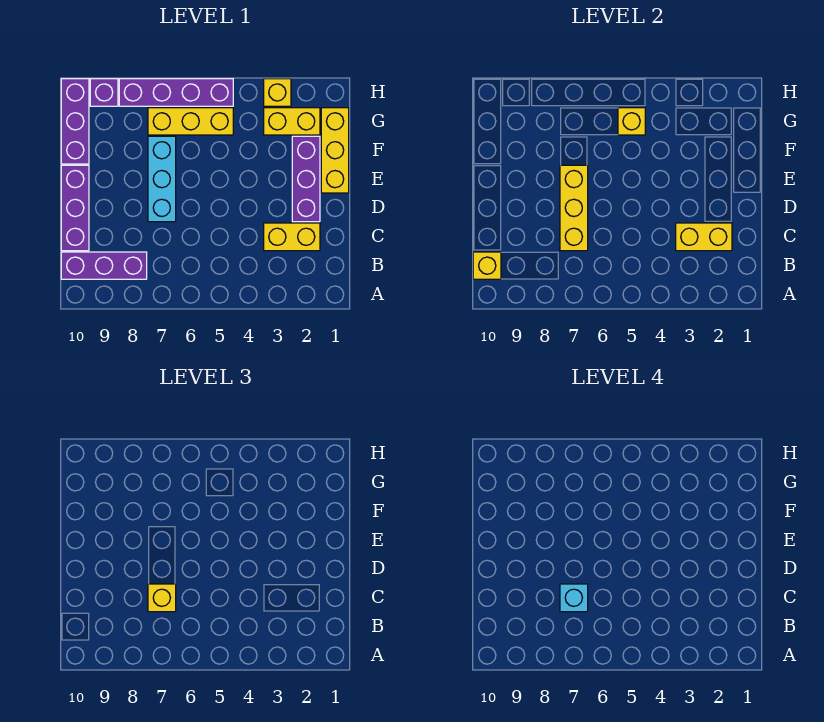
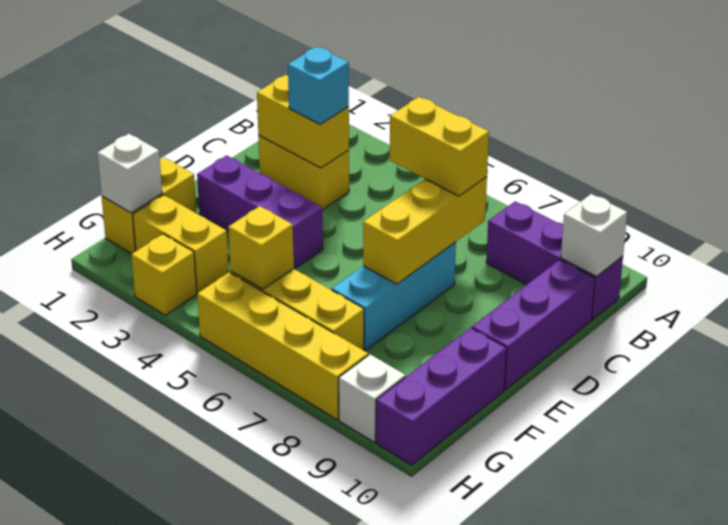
yellow 1x1 brick [473,252,501,279] -> white 1x1 brick [561,194,627,276]
yellow 1x1 brick [148,584,176,612] -> yellow 1x2 brick [390,97,489,196]
cyan 1x1 brick [560,584,588,612] -> cyan 1x1 brick moved to [288,47,349,124]
purple 1x3 brick [292,136,320,222] -> purple 1x3 brick turned to [197,155,323,269]
yellow 1x3 brick [321,108,349,193] -> yellow 1x2 brick [102,158,196,254]
none -> white 1x1 brick [98,134,162,213]
purple 1x4 brick [119,79,233,106] -> yellow 1x4 brick [197,273,368,420]
purple 1x1 brick [90,79,118,106] -> white 1x1 brick [339,355,406,442]

